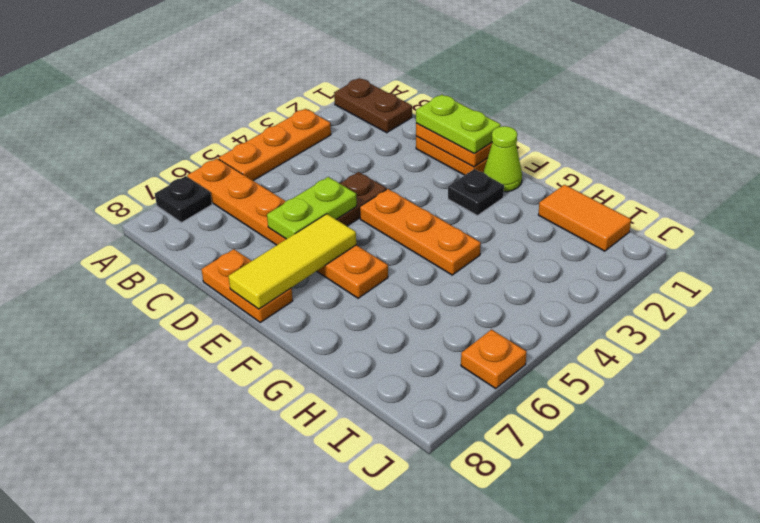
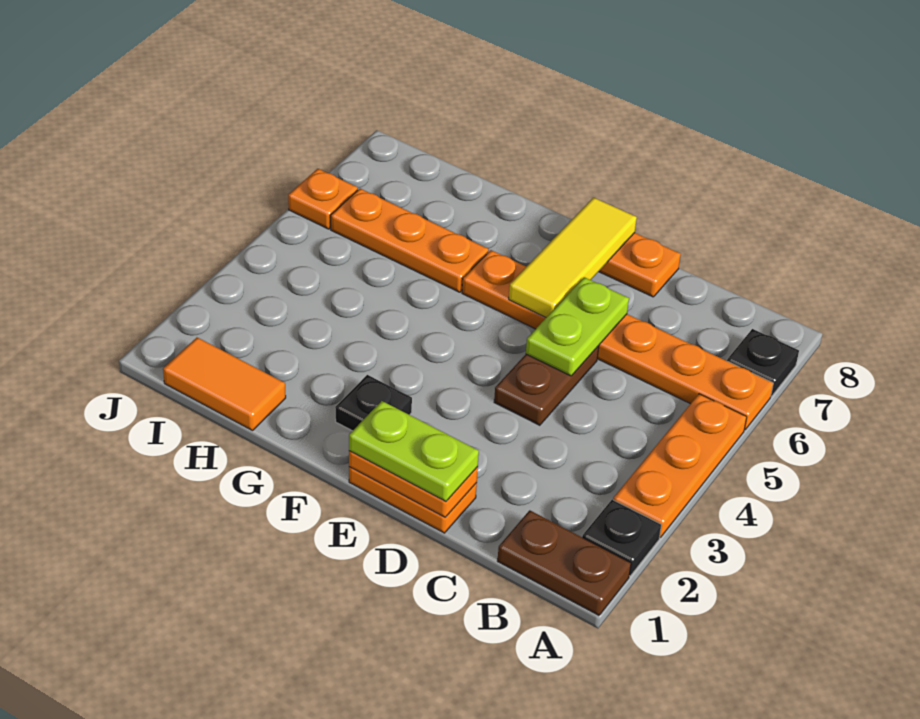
none -> black 1x1 plate [582,499,661,576]
orange 1x3 plate [360,189,481,275] -> orange 1x3 plate moved to [331,189,489,292]
lime 1x1 cone [483,126,522,192] -> none

